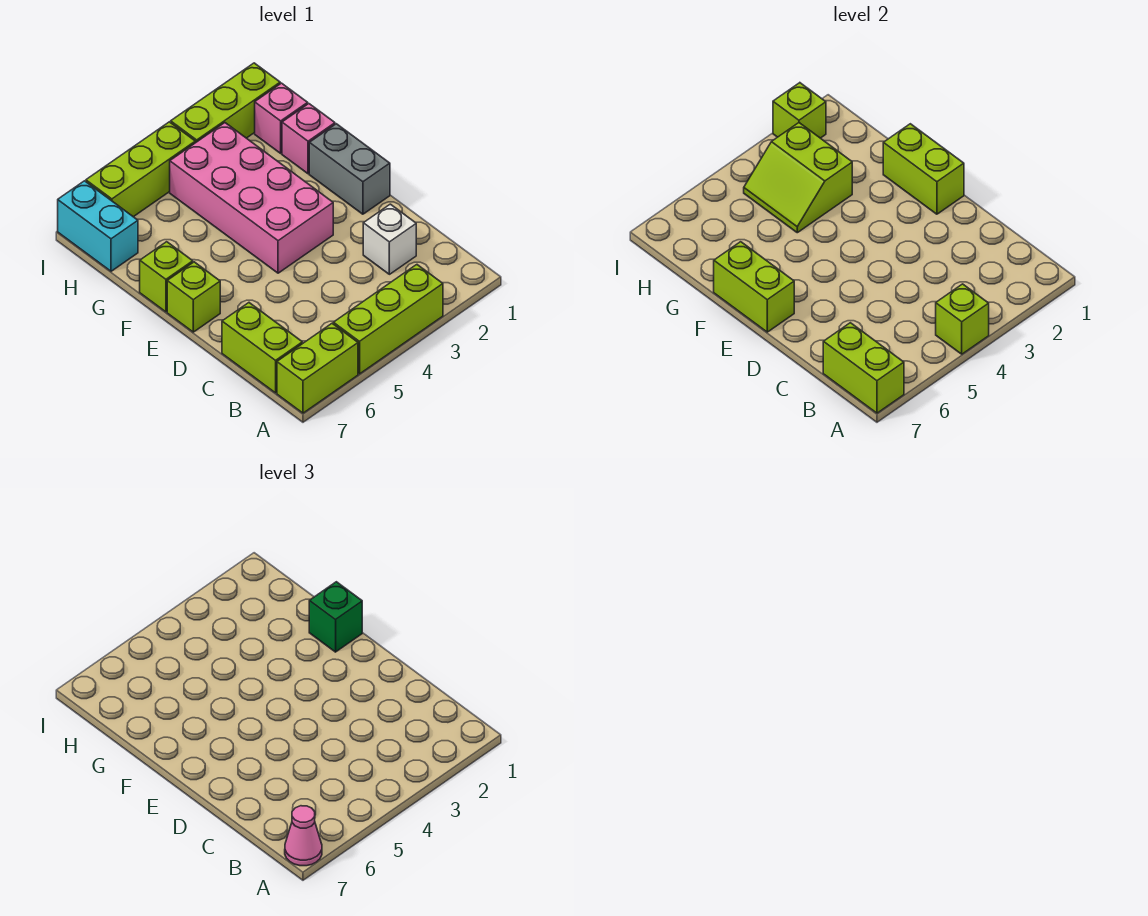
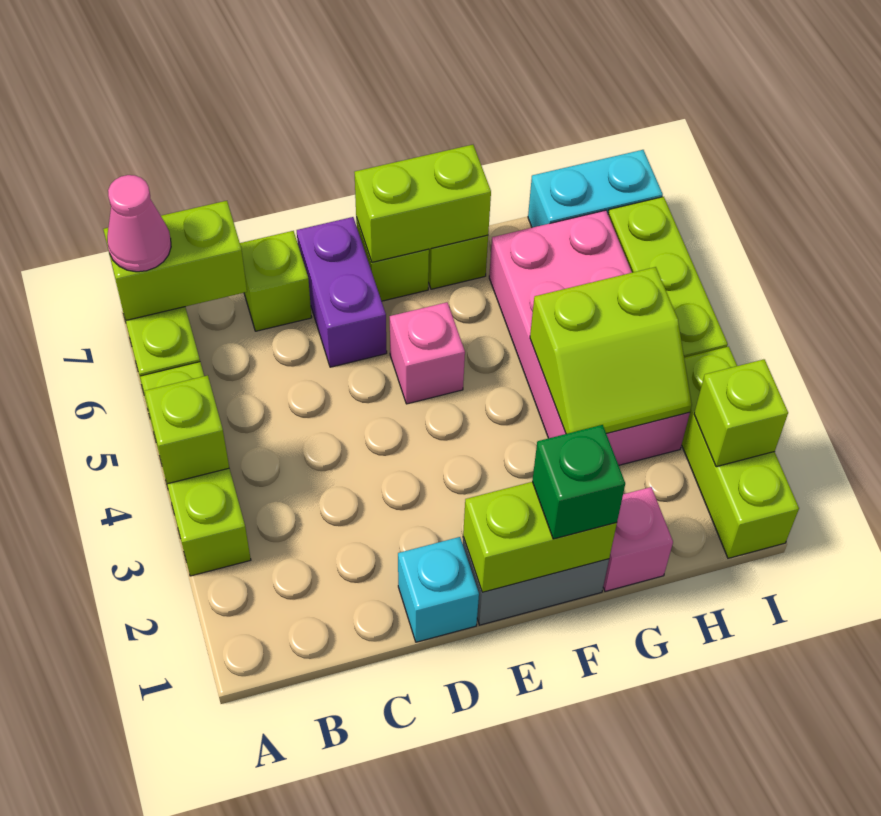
lime 1x2 brick [222,303,302,393] -> lime 1x1 brick [240,231,312,331]
white 1x1 brick [363,204,416,274] -> none
none -> cyan 1x1 brick [398,537,479,642]
none -> purple 1x2 brick [297,217,387,367]
pink 2x4 brick [170,123,333,273] -> pink 2x4 brick turned to [489,210,690,465]
lime 2x2 slope [744,123,852,233] -> lime 2x2 slope turned to [530,267,692,434]
pink 1x1 brick [255,83,308,153] -> pink 1x1 brick moved to [390,302,465,404]

